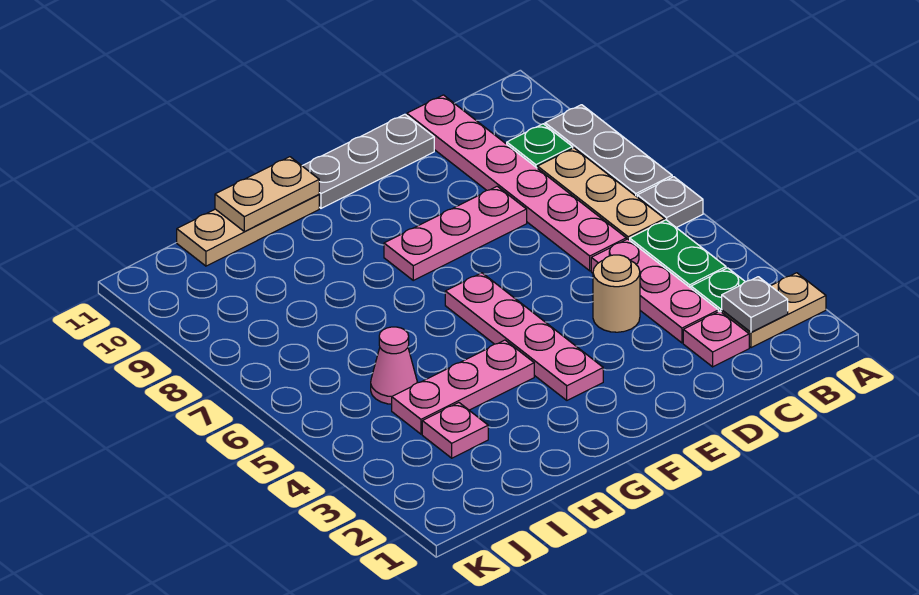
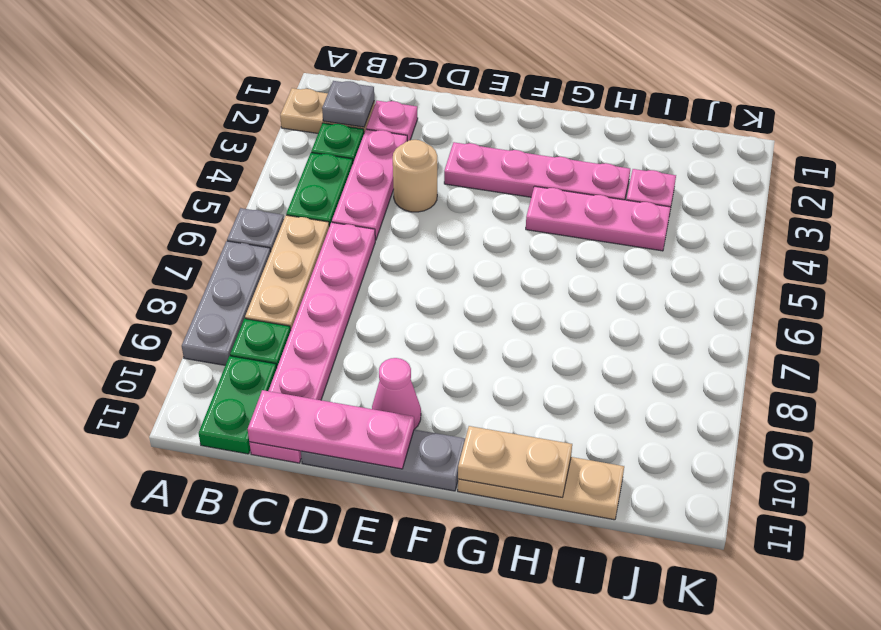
none -> green 1x2 plate [199,356,277,454]
pink 1x3 plate [384,186,527,280] -> pink 1x3 plate moved to [248,390,414,469]
pink 1x4 plate [445,273,603,400] -> pink 1x4 plate turned to [444,142,630,200]
pink 1x1 cone [371,327,417,404] -> pink 1x1 cone moved to [372,358,421,429]

